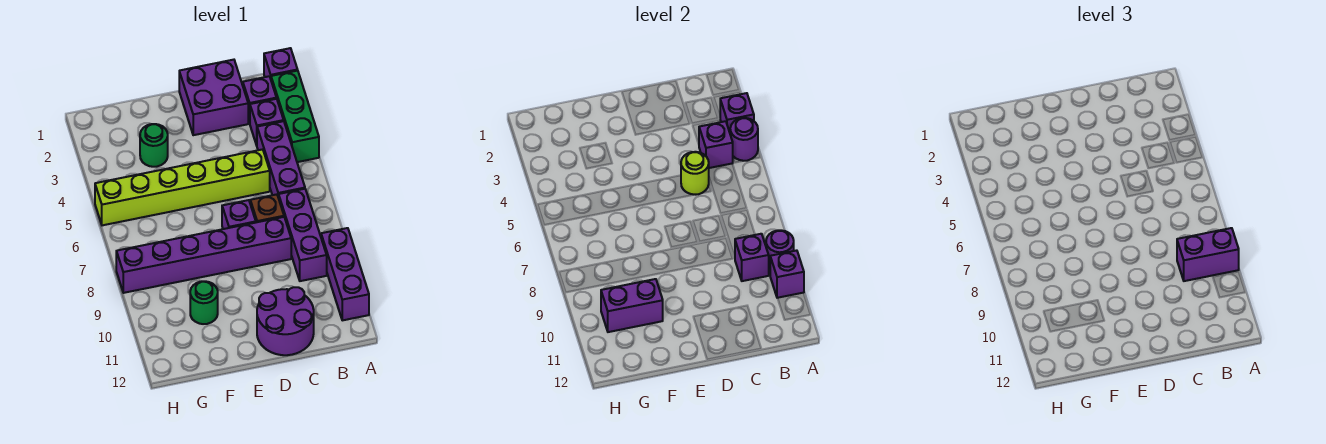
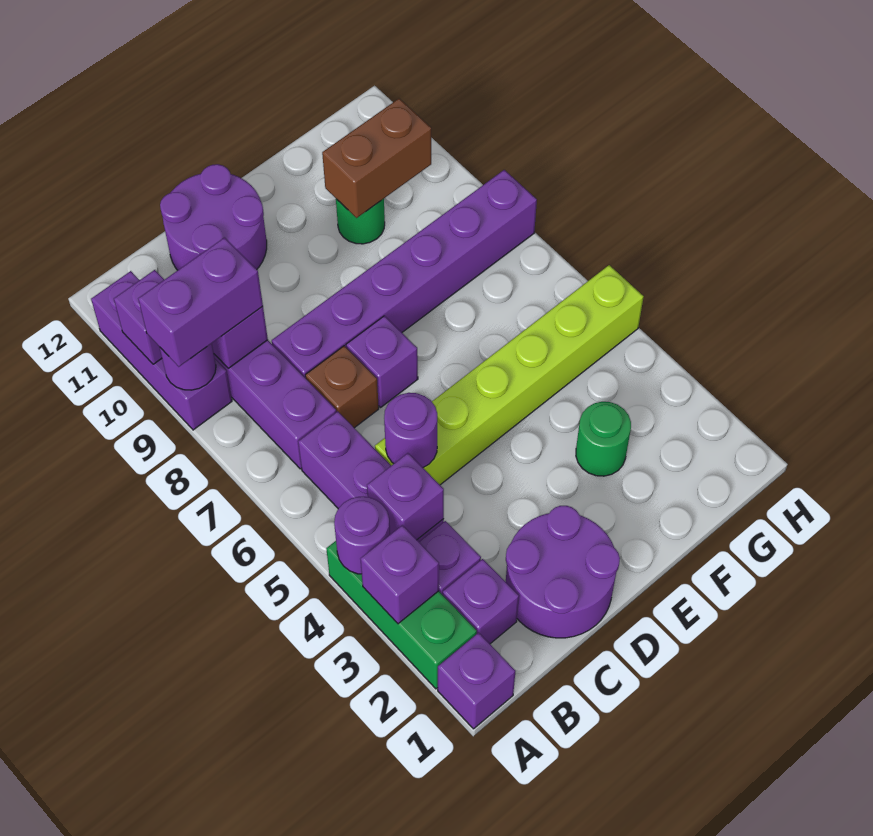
purple 2x2 brick [179,60,248,135] -> purple 2x2 round brick [506,506,620,638]
lime 1x1 round brick [681,152,709,195] -> purple 1x1 round brick [384,393,437,467]
purple 1x2 brick [601,279,663,332] -> brown 1x2 brick [322,99,431,218]

